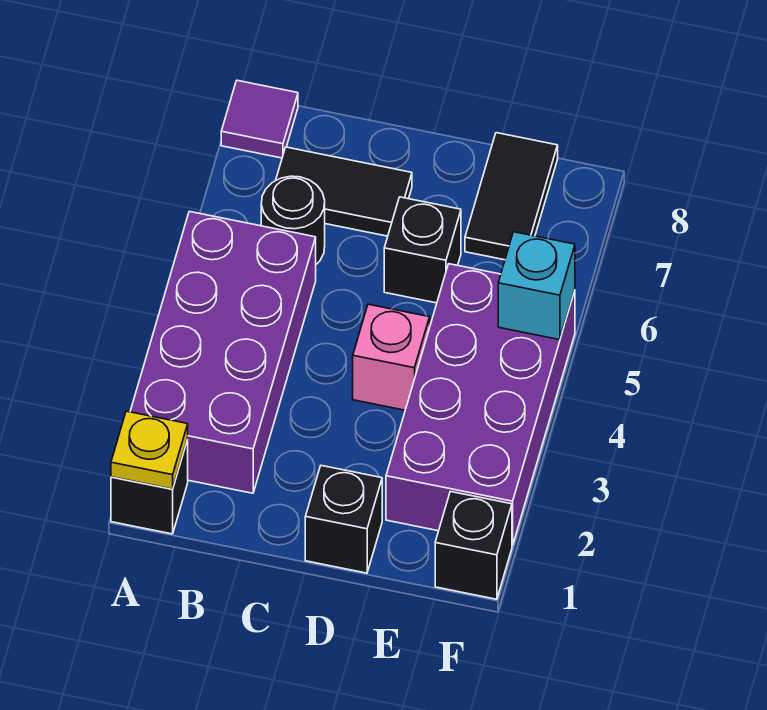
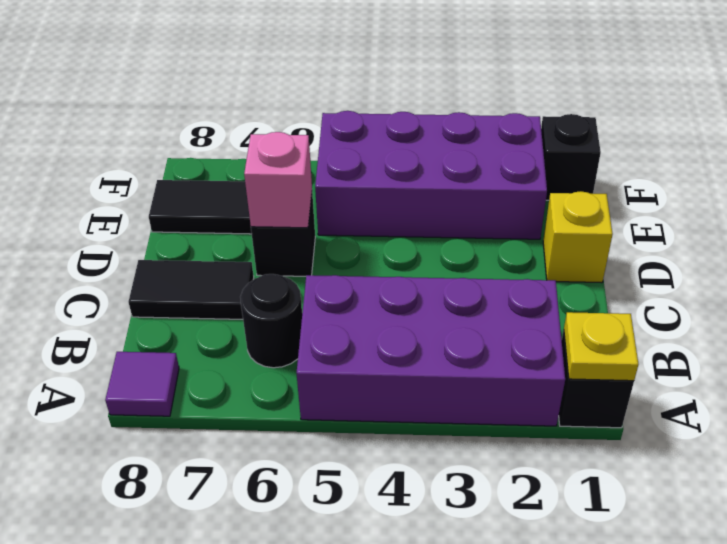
black 1x2 tile [276,147,412,236] -> black 1x2 tile turned to [128,260,254,319]
black 1x1 brick [305,466,382,573] -> yellow 1x1 brick [543,191,613,283]
pink 1x1 brick [353,304,430,410] -> pink 1x1 brick moved to [244,132,312,228]
cyan 1x1 brick [498,232,575,340] -> none

